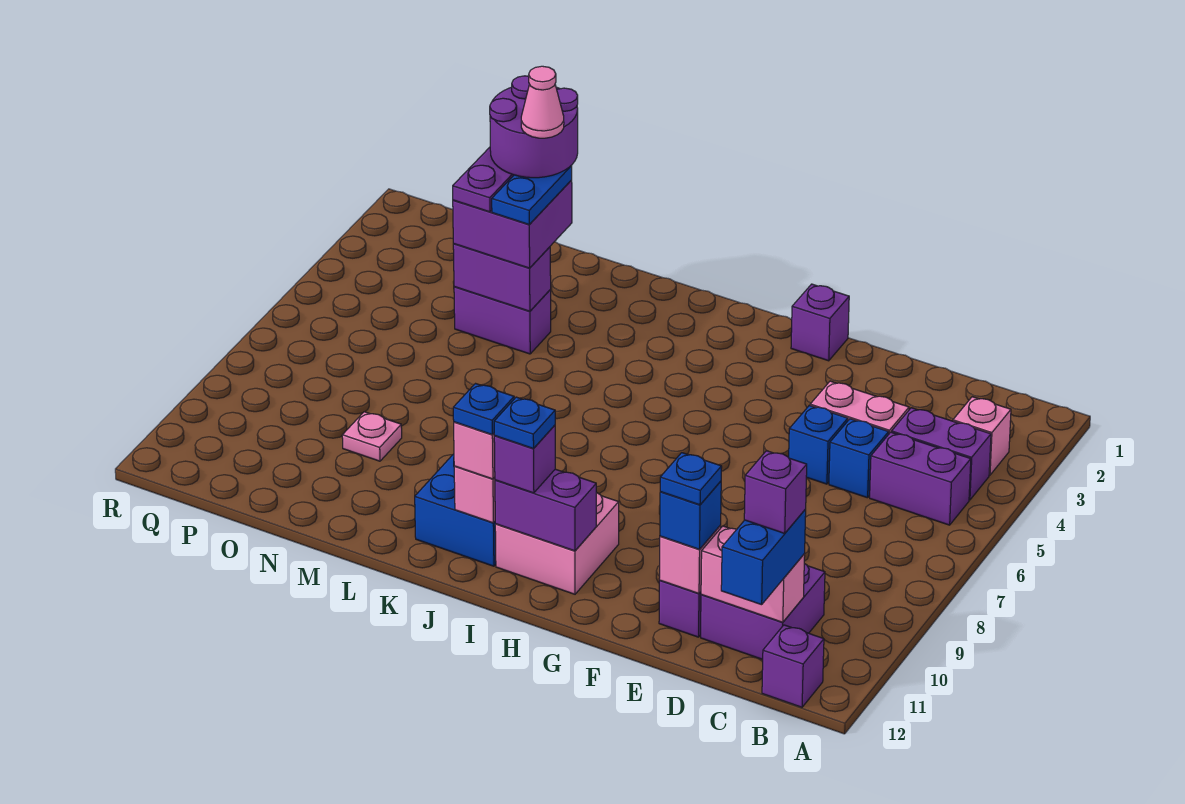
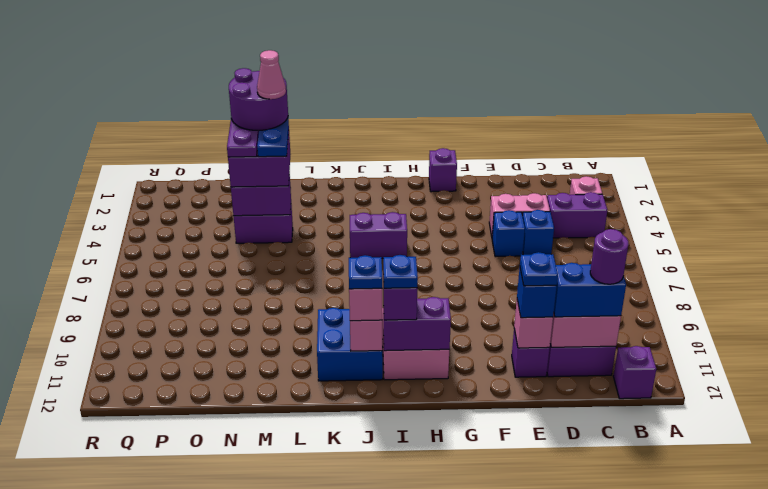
purple 1x2 brick [870,432,971,525] -> purple 1x2 brick moved to [350,212,407,258]
blue 1x2 brick [721,509,806,605] -> blue 1x2 brick turned to [554,263,626,317]
purple 1x1 brick [744,451,807,533] -> purple 1x1 round brick [590,229,628,284]
pink 1x1 plate [342,412,402,461] -> none

